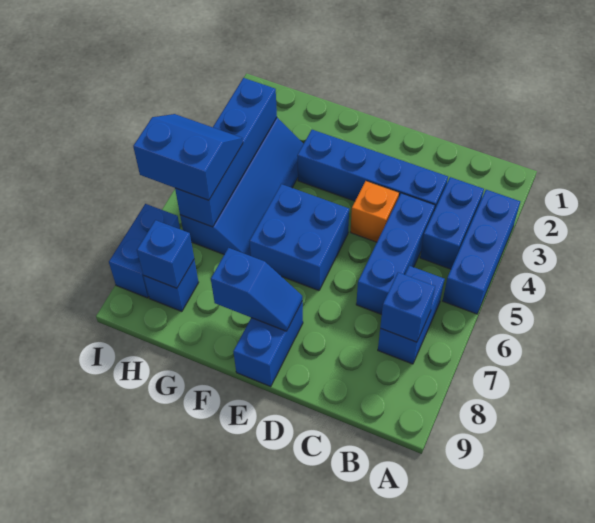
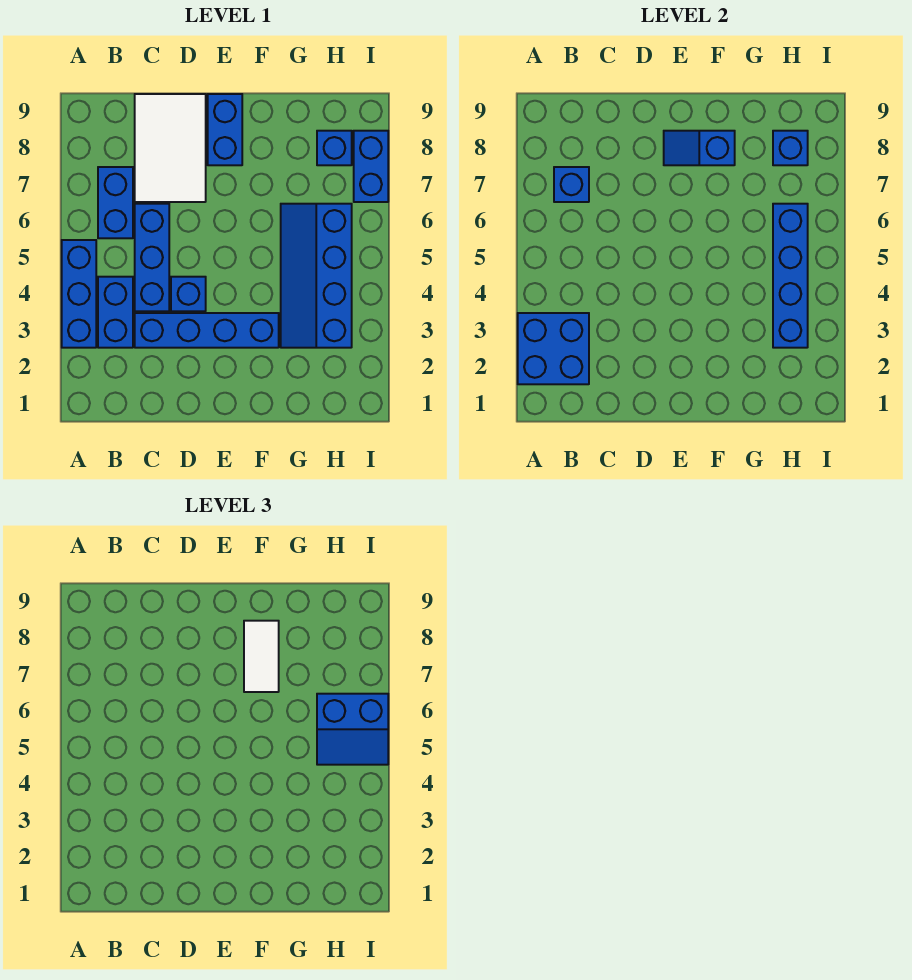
none -> white 2x3 tile [135,94,206,202]
orange 1x1 brick [351,181,399,242] -> blue 1x1 brick [171,277,206,311]
blue 2x2 brick [250,184,349,291] -> blue 2x2 brick moved to [518,313,589,384]
none -> white 1x2 tile [244,621,279,692]

